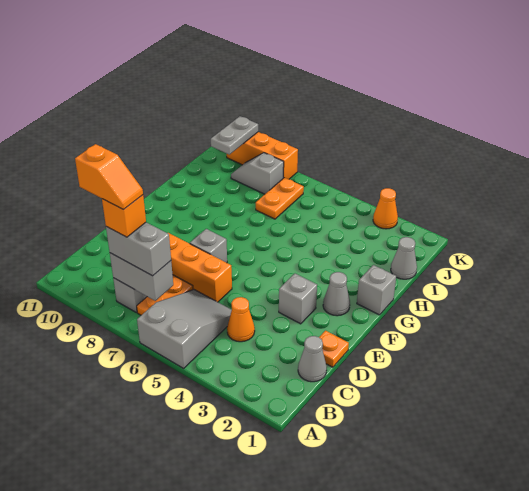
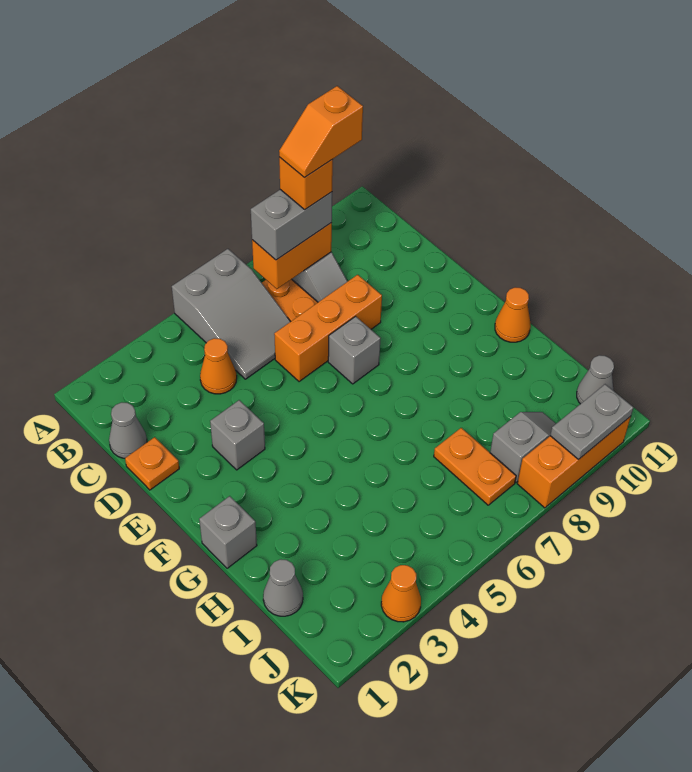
grey 1x2 brick [110,253,173,301] -> orange 1x2 brick [252,223,332,289]
grey 1x1 cone [323,272,350,316] -> grey 1x1 cone moved to [577,355,614,404]
none -> orange 1x1 cone [495,287,531,342]
grey 1x2 plate [211,116,258,154] -> grey 1x2 plate turned to [550,384,633,459]

